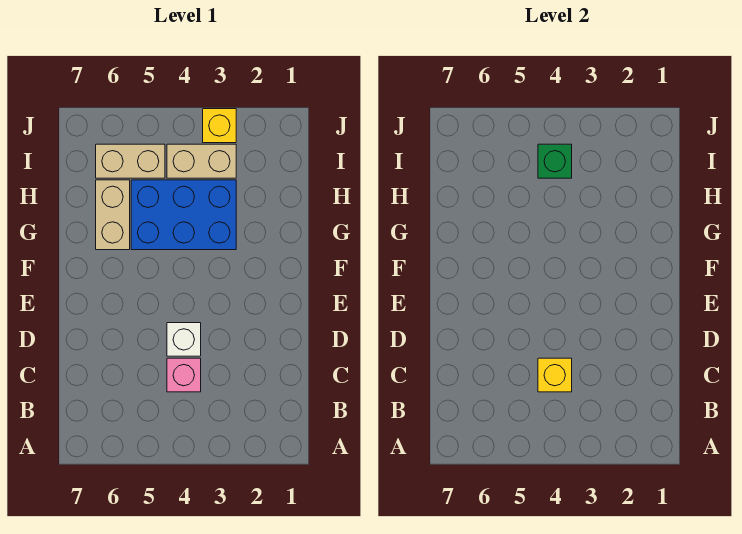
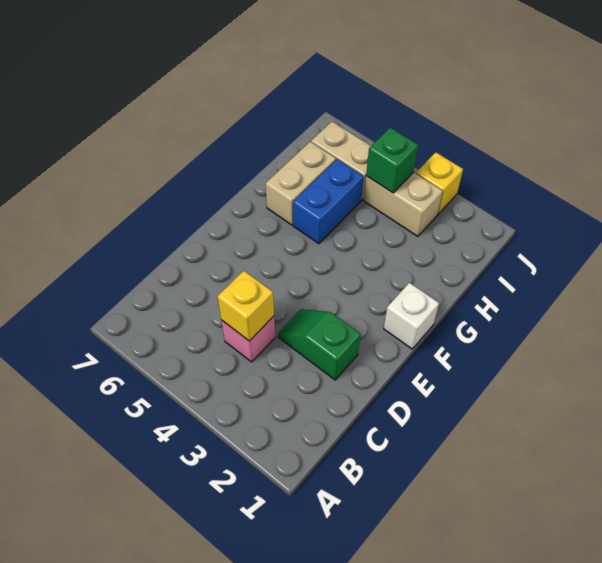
none -> green 1x2 slope [278,309,360,380]
white 1x1 brick [167,323,201,356] -> white 1x1 brick moved to [384,283,439,349]
blue 2x3 brick [131,180,236,250] -> blue 1x2 brick [293,159,364,244]

